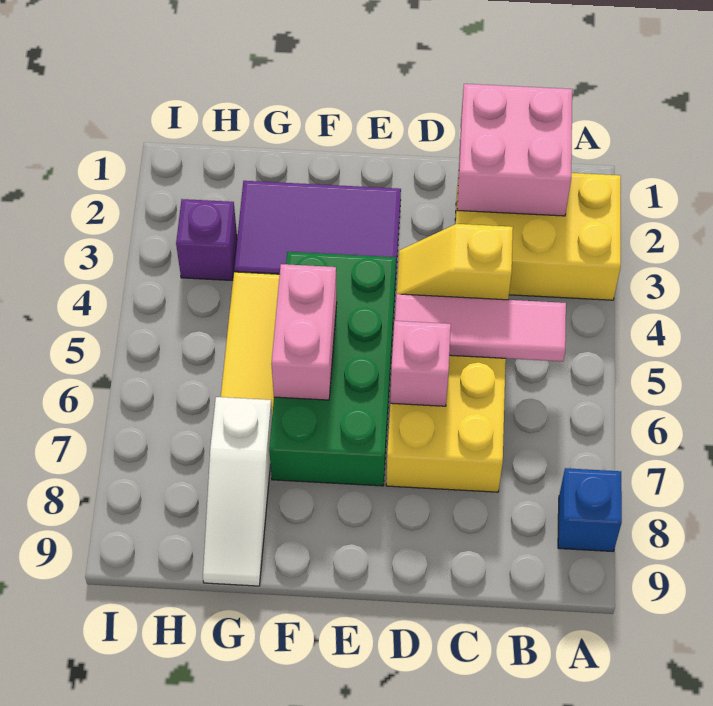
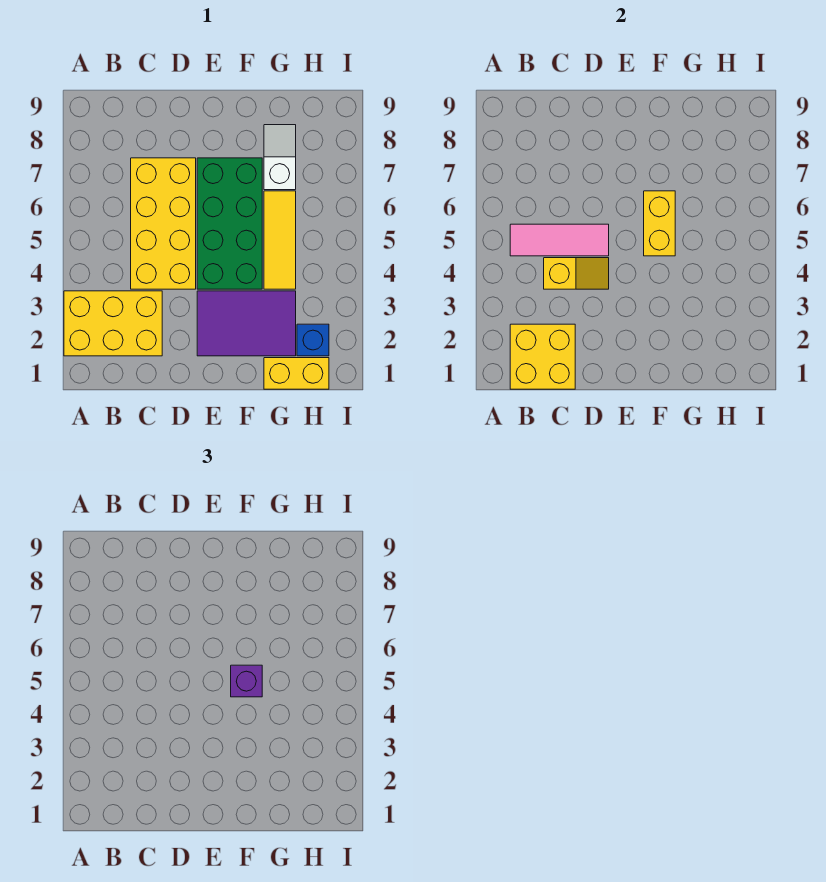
blue 1x1 brick [558,468,622,551] -> blue 1x1 brick moved to [297,324,329,356]
pink 2x2 brick [457,84,572,216] -> yellow 2x2 brick [510,324,575,389]
pink 1x1 brick [390,321,451,406] -> none
pink 1x2 brick [271,264,337,400] -> yellow 1x2 brick [644,191,675,256]
none -> yellow 1x2 brick [264,358,329,389]
white 1x3 slope [203,397,272,586] -> white 1x2 slope [264,125,296,190]
purple 1x1 brick [176,199,237,280] -> purple 1x1 brick moved to [231,665,262,697]

